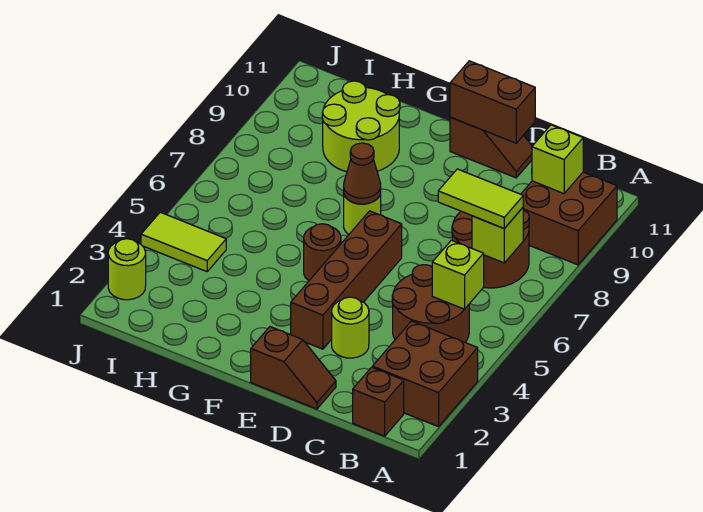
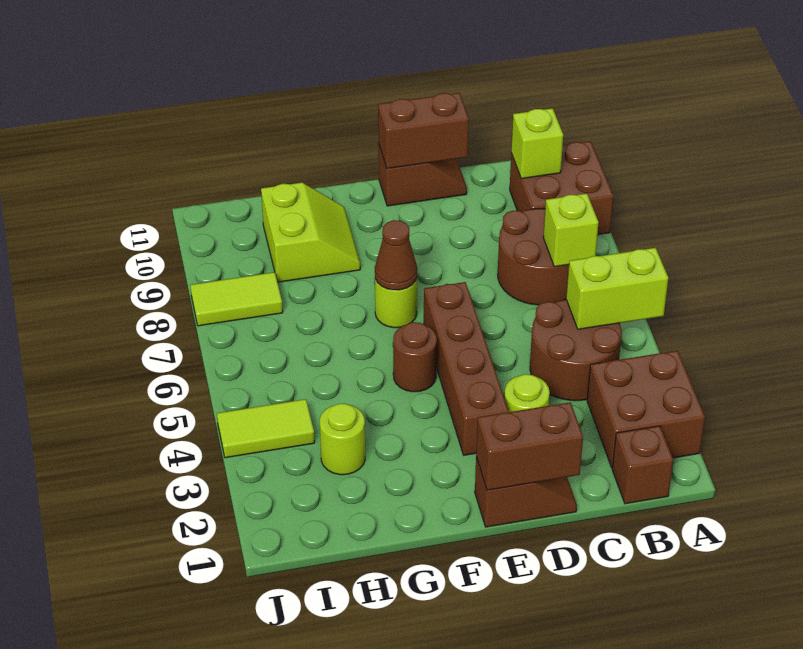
lime 1x1 brick [432,240,484,309] -> lime 1x2 brick [566,248,668,329]
lime 1x2 tile [438,169,523,228] -> lime 1x2 tile moved to [190,272,283,326]
none -> brown 1x2 brick [476,402,583,490]
lime 2x2 round brick [322,81,400,172] -> lime 2x2 slope [261,183,360,282]
lime 1x1 round brick [108,239,146,300] -> lime 1x1 round brick moved to [320,404,365,475]

